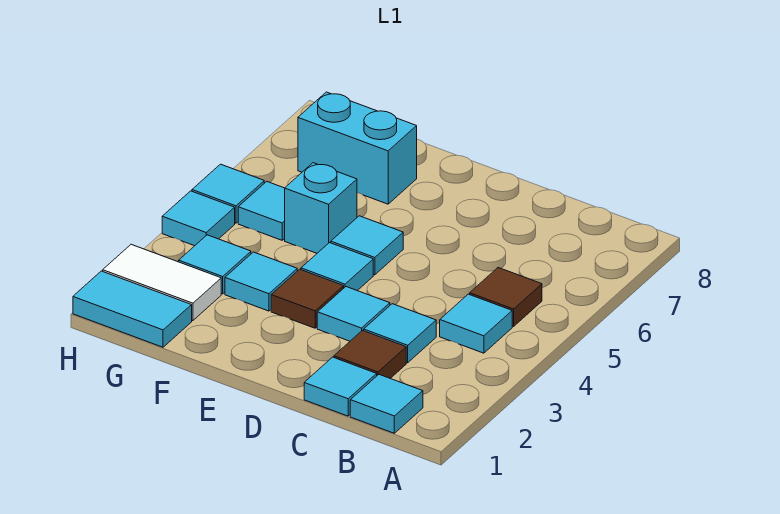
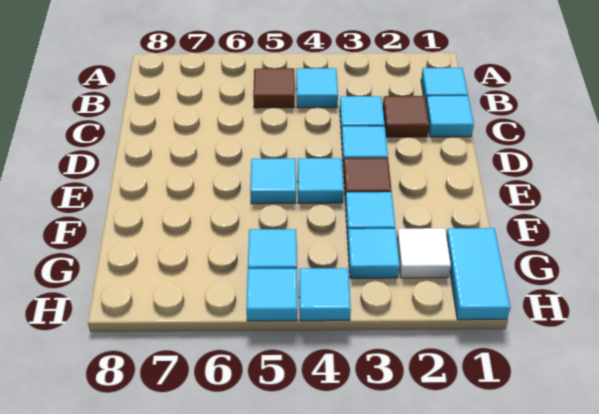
cyan 1x1 brick [285,163,357,253] -> none
cyan 1x2 brick [298,92,417,204] -> none
white 1x2 tile [103,244,221,321] -> white 1x1 tile [397,228,451,278]

